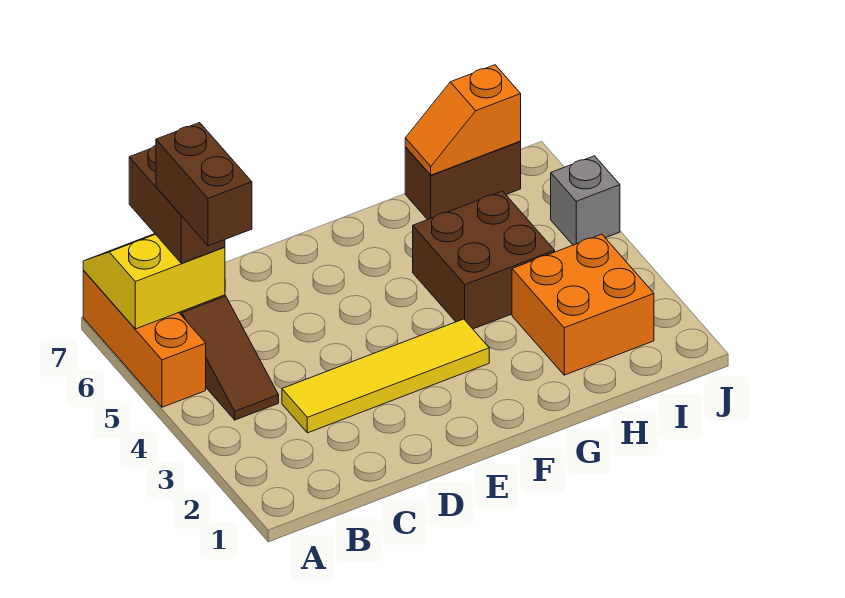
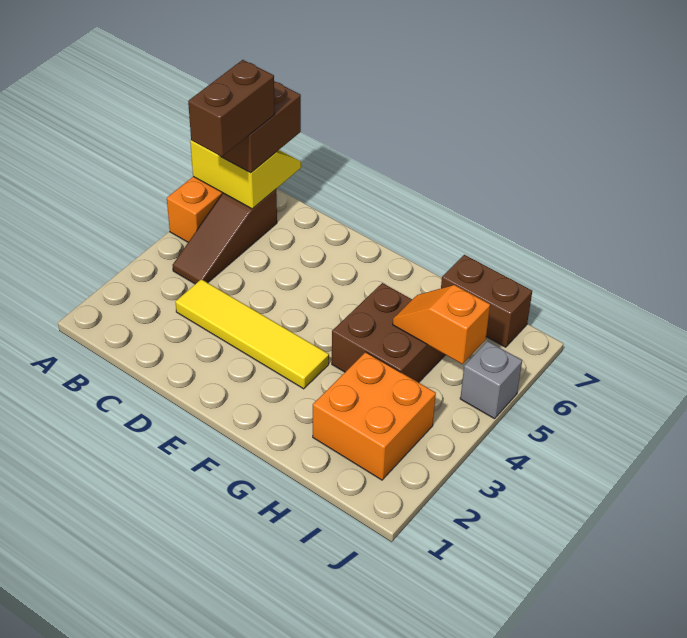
orange 1x2 slope [405,65,521,175] -> orange 1x2 slope moved to [393,285,490,364]

